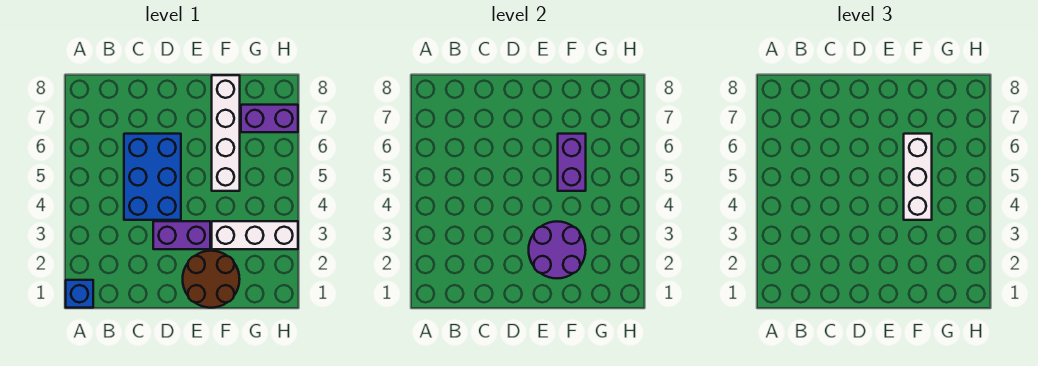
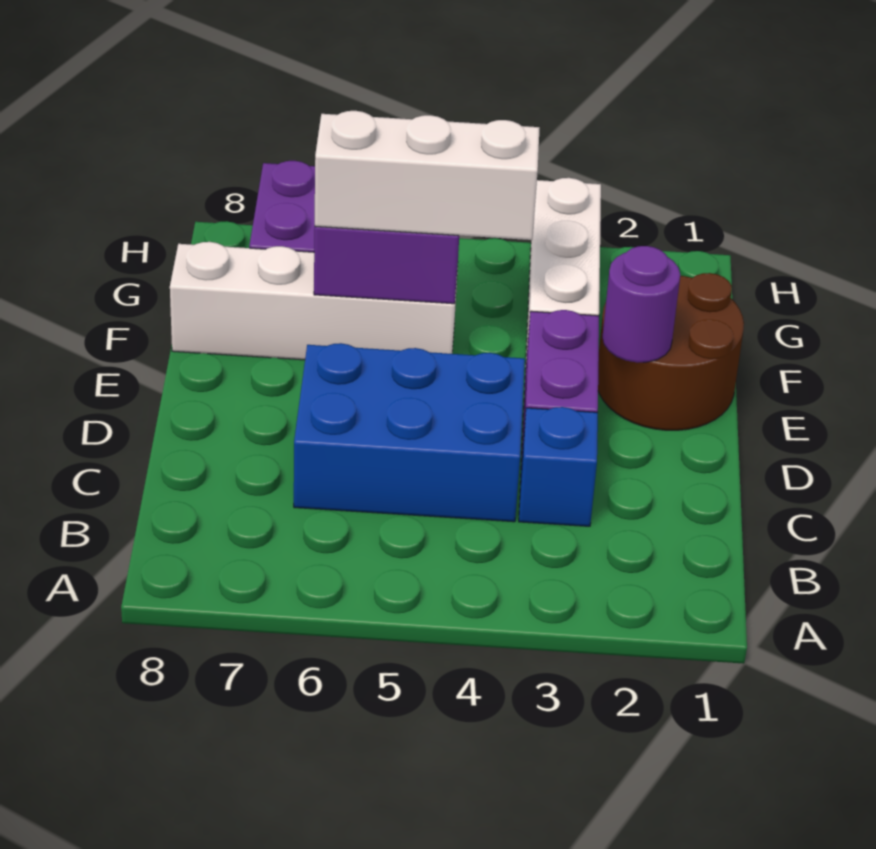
blue 1x1 brick [66,280,93,308] -> blue 1x1 brick moved to [519,407,598,526]
purple 2x2 round brick [529,222,586,278] -> purple 1x1 round brick [602,246,680,363]

